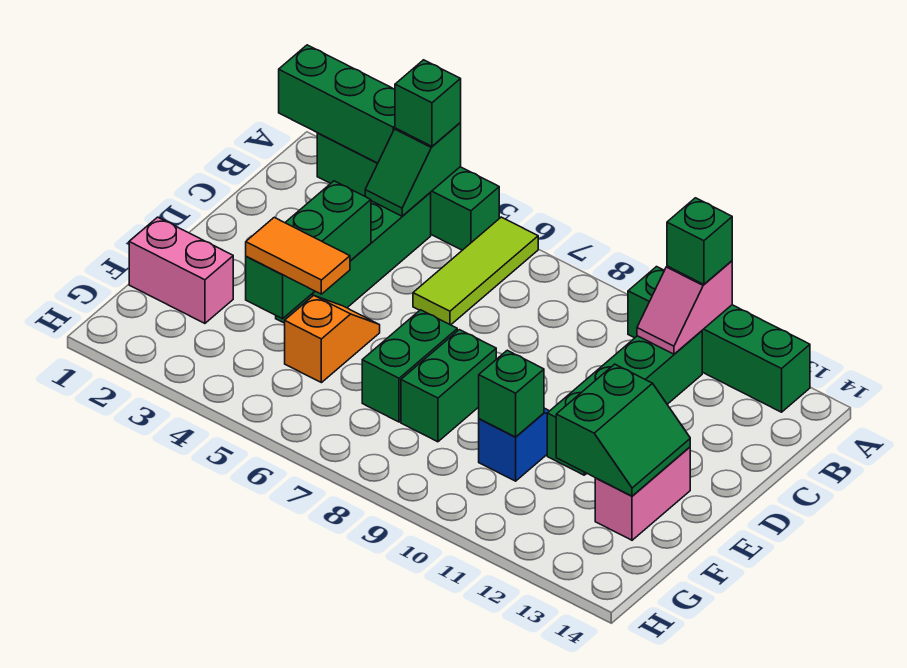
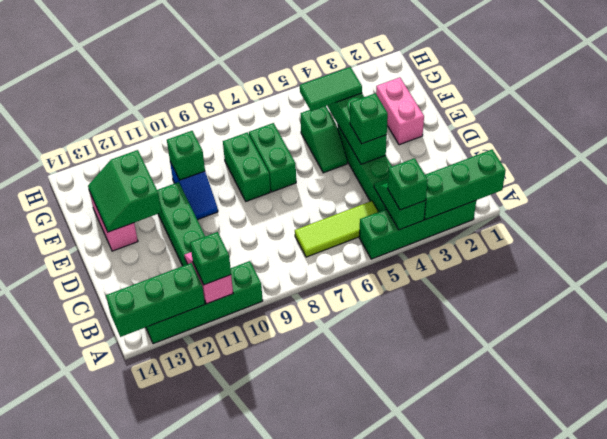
lime 1x3 tile [413,217,538,325] -> lime 1x3 tile turned to [295,201,378,257]
none -> green 1x3 brick [106,263,205,337]
none -> green 1x1 brick [350,93,388,144]
orange 1x2 slope [285,295,380,383] -> green 1x2 slope [301,106,347,173]
pink 1x2 brick [129,217,233,323] -> pink 1x2 brick turned to [376,77,424,145]
orange 1x2 tile [246,217,350,294] -> green 1x2 tile [300,67,362,111]

